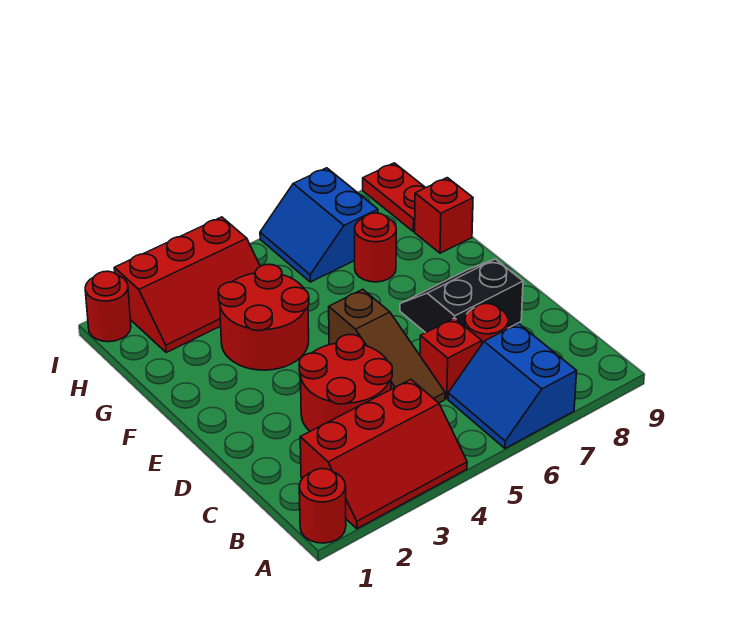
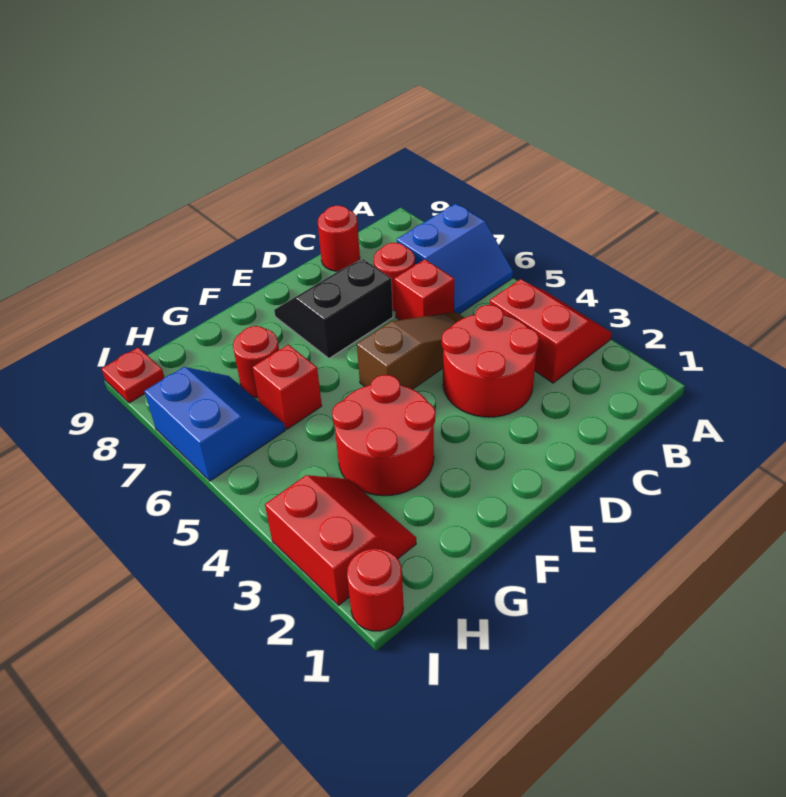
red 1x1 round brick [299,469,346,543] -> red 1x1 round brick moved to [318,205,360,271]
red 2x3 slope [300,379,467,529] -> red 2x2 slope [490,279,612,383]
black 2x2 slope [400,259,523,333] -> black 2x2 slope turned to [274,259,393,358]
red 1x1 brick [415,178,473,253] -> red 1x1 brick moved to [253,345,322,429]
red 2x3 slope [114,217,260,352] -> red 2x2 slope [265,475,416,605]
blue 2x2 slope [260,168,378,282] -> blue 2x2 slope turned to [144,367,285,481]
red 1x2 plate [363,163,426,232] -> red 1x1 plate [102,347,164,403]

